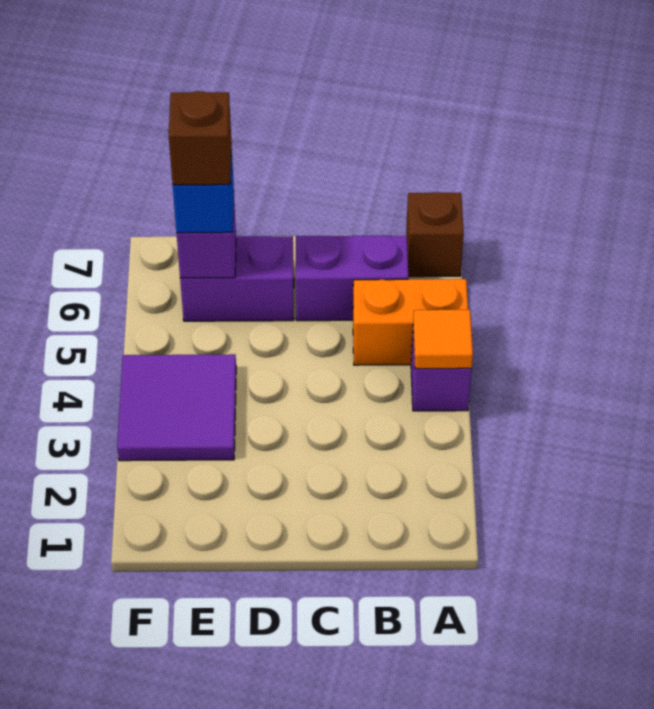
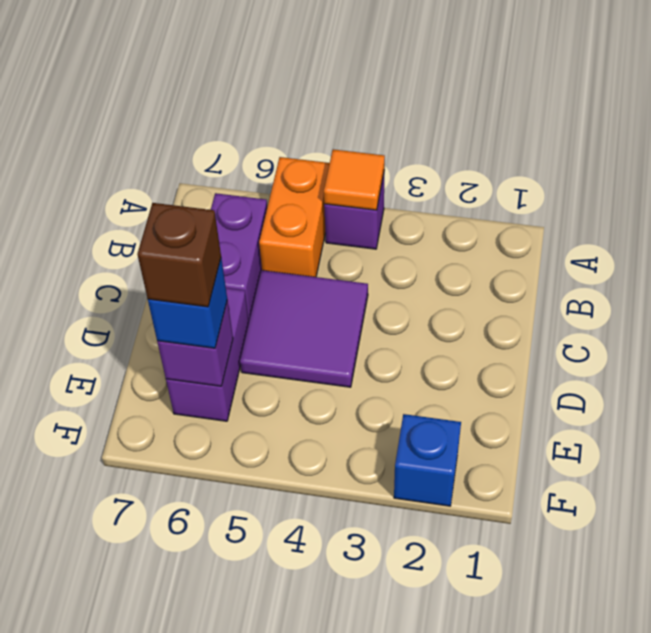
brown 1x1 brick [406,192,464,277] -> none
purple 2x2 tile [117,354,236,461] -> purple 2x2 tile moved to [240,270,368,387]
none -> blue 1x1 brick [394,414,461,506]

